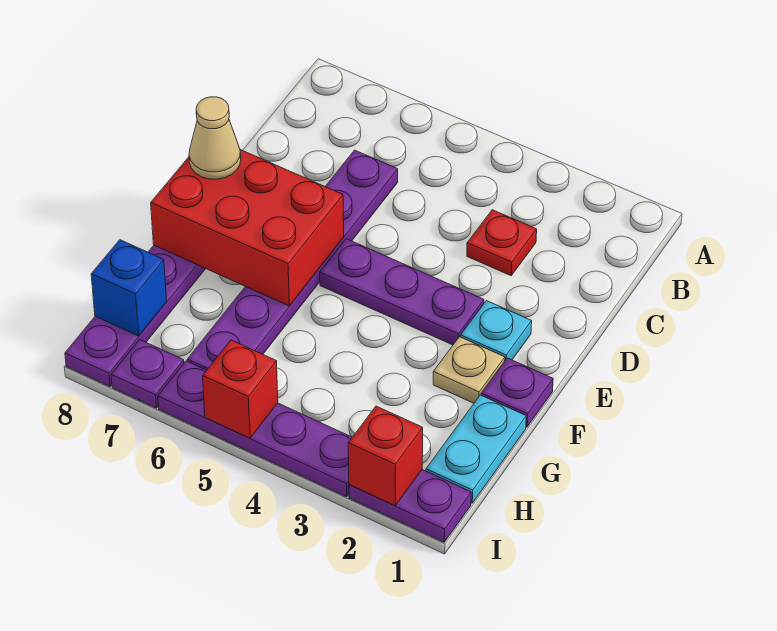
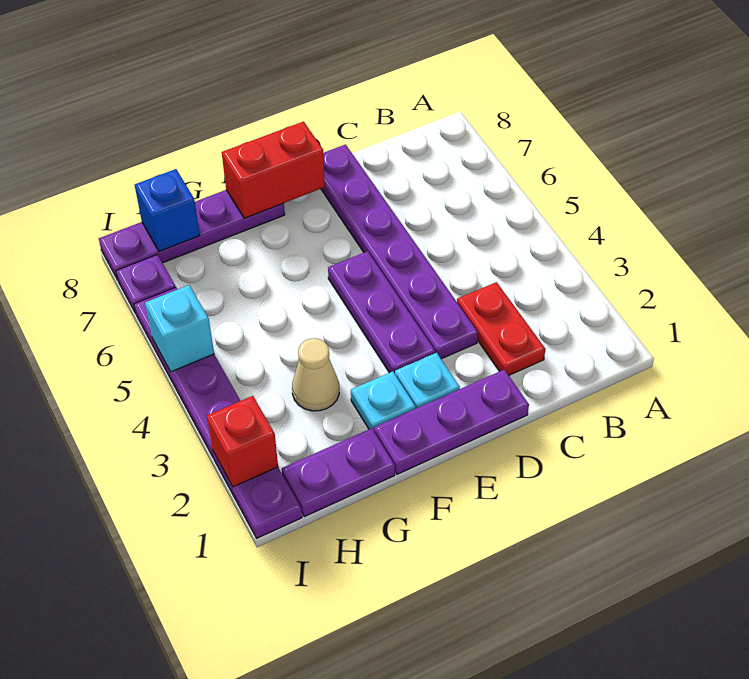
red 1x1 plate [467,210,537,276] -> red 1x2 plate [457,282,546,375]
purple 1x6 plate [187,150,398,370] -> purple 1x6 plate turned to [321,144,478,359]
red 2x3 brick [151,150,344,306] -> red 1x2 brick [222,122,325,218]
tan 1x1 cone [189,97,241,179] -> tan 1x1 cone moved to [292,338,339,411]
purple 1x1 plate [481,358,553,427] -> purple 1x3 plate [374,370,529,474]
tan 1x1 plate [433,337,505,403] -> cyan 1x1 plate [351,371,416,431]
cyan 1x2 plate [426,395,526,503] -> purple 1x2 plate [282,428,395,517]
red 1x1 brick [203,340,278,438] -> cyan 1x1 brick [145,285,214,372]

